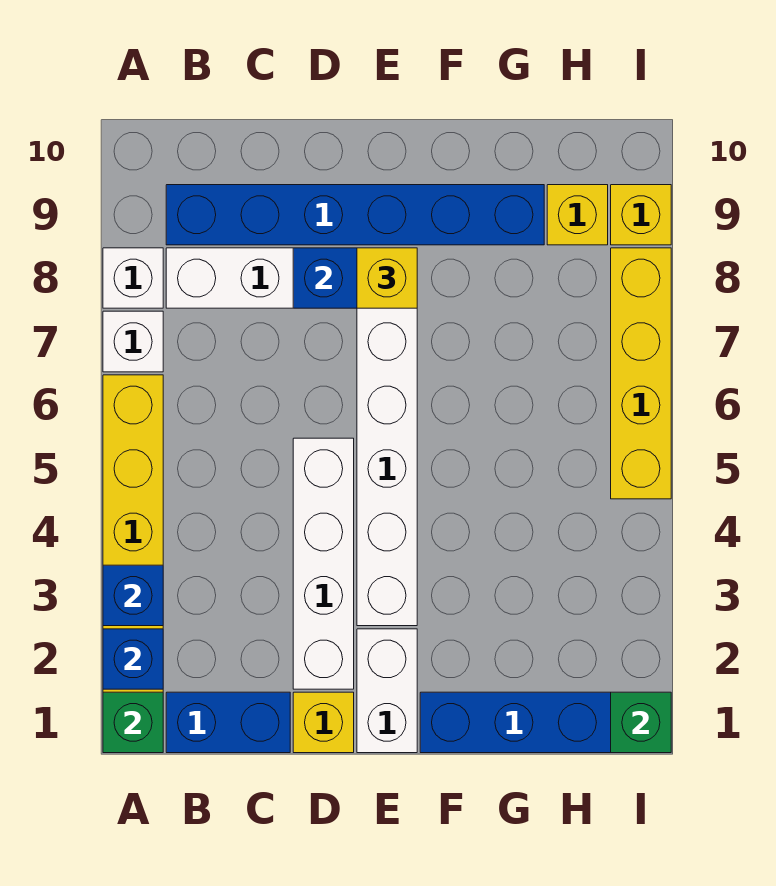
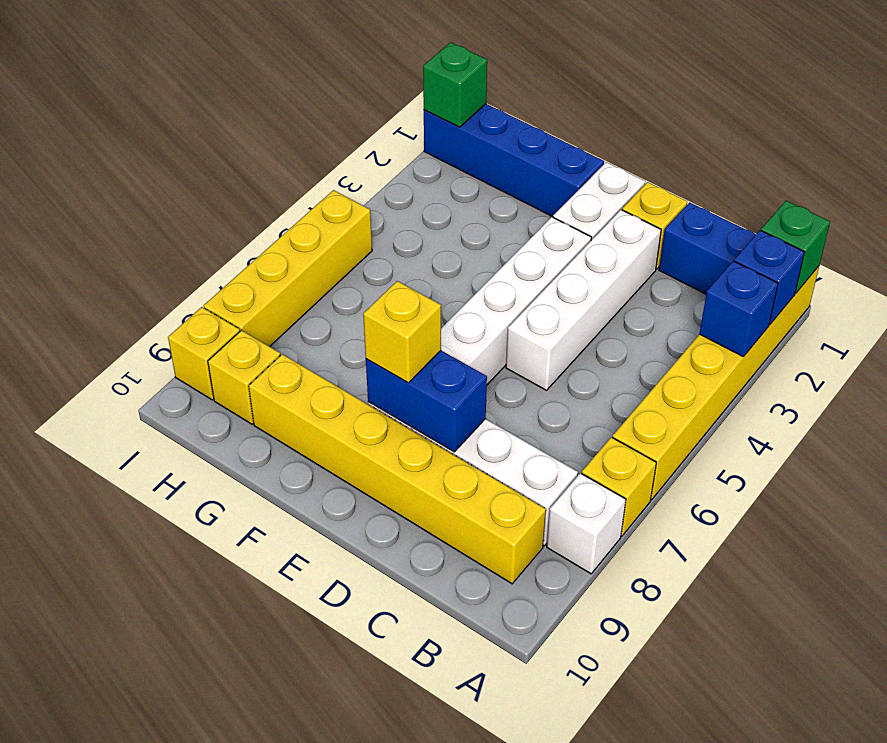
white 1x1 brick [103,311,163,372] -> yellow 1x1 brick [582,437,656,536]
blue 1x6 brick [166,185,544,245] -> yellow 1x6 brick [249,354,546,584]

